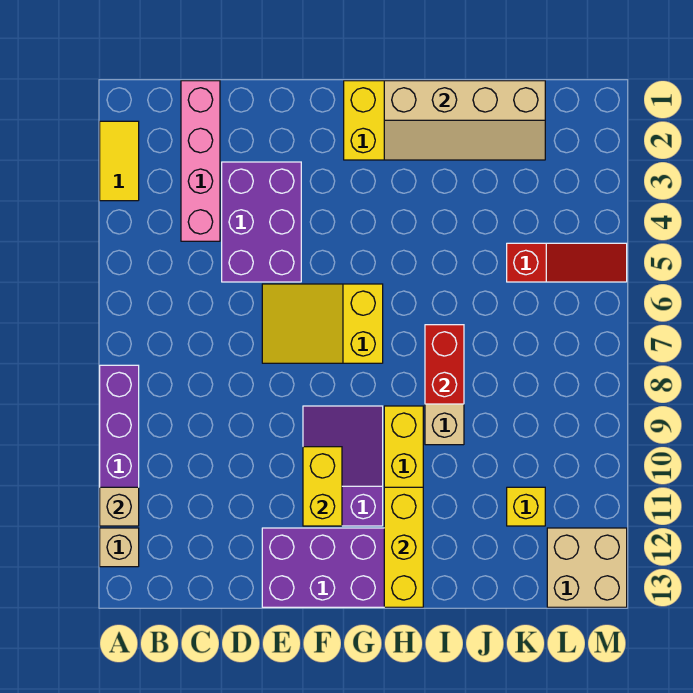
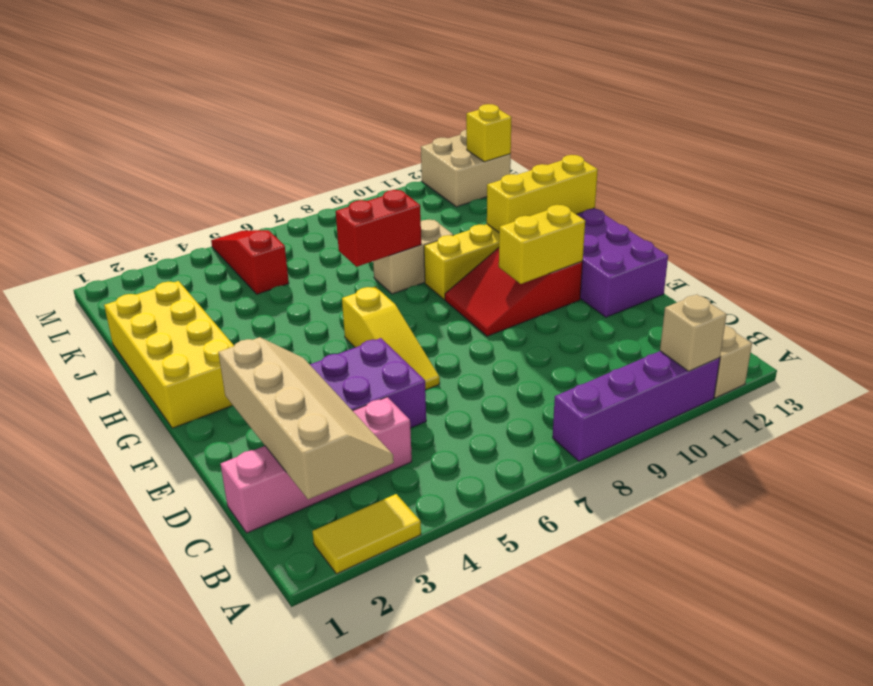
yellow 2x3 slope [262,284,383,363] -> yellow 1x3 slope [342,286,440,390]
purple 2x3 slope [303,406,383,526] -> red 2x3 slope [445,248,583,336]
tan 2x4 slope [384,81,545,160] -> tan 2x4 slope moved to [218,337,394,499]
yellow 1x1 brick [507,487,545,526] -> yellow 1x1 brick moved to [466,104,511,162]

